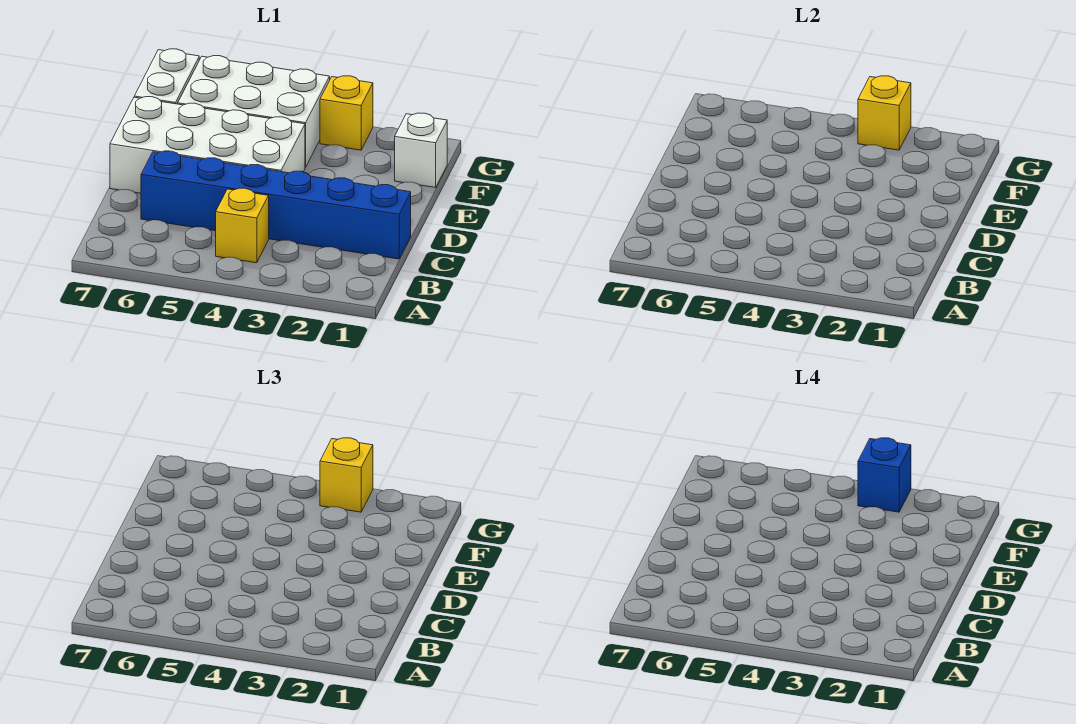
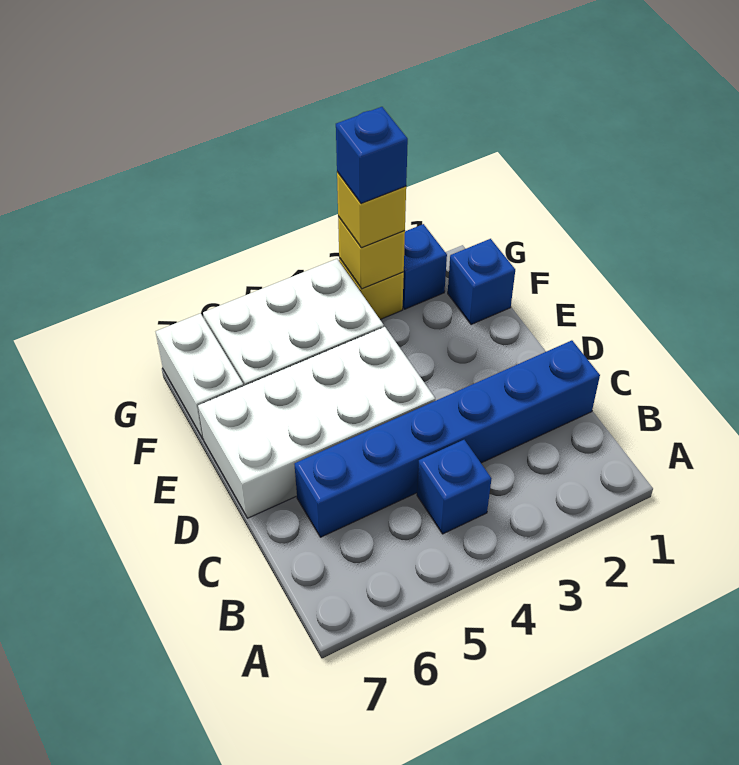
yellow 1x1 brick [216,188,269,263] -> blue 1x1 brick [417,440,491,534]
white 1x1 brick [395,113,447,187] -> blue 1x1 brick [448,239,515,325]
none -> blue 1x1 brick [403,224,447,309]

